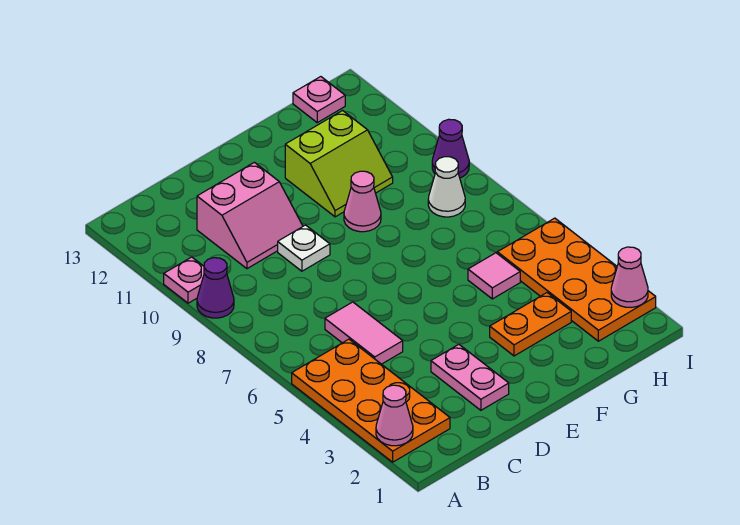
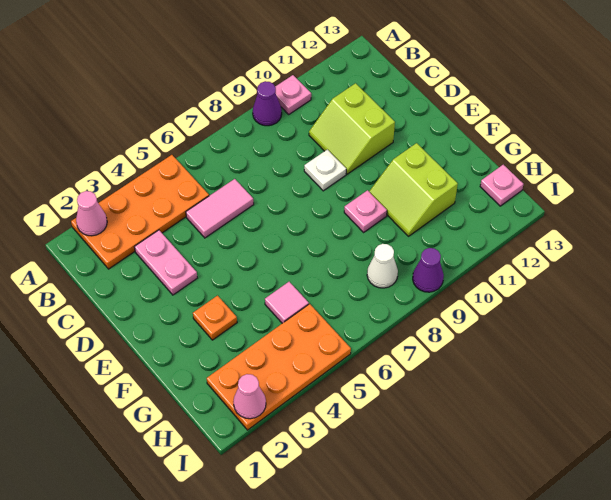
pink 2x2 slope [197,162,303,269] -> lime 2x2 slope [309,83,395,174]
pink 1x2 plate [431,344,509,410] -> pink 1x2 plate turned to [134,230,197,295]
orange 1x2 plate [490,293,571,356] -> orange 1x1 plate [193,296,237,340]
pink 1x1 cone [344,171,381,232] -> pink 1x1 plate [344,190,387,232]

